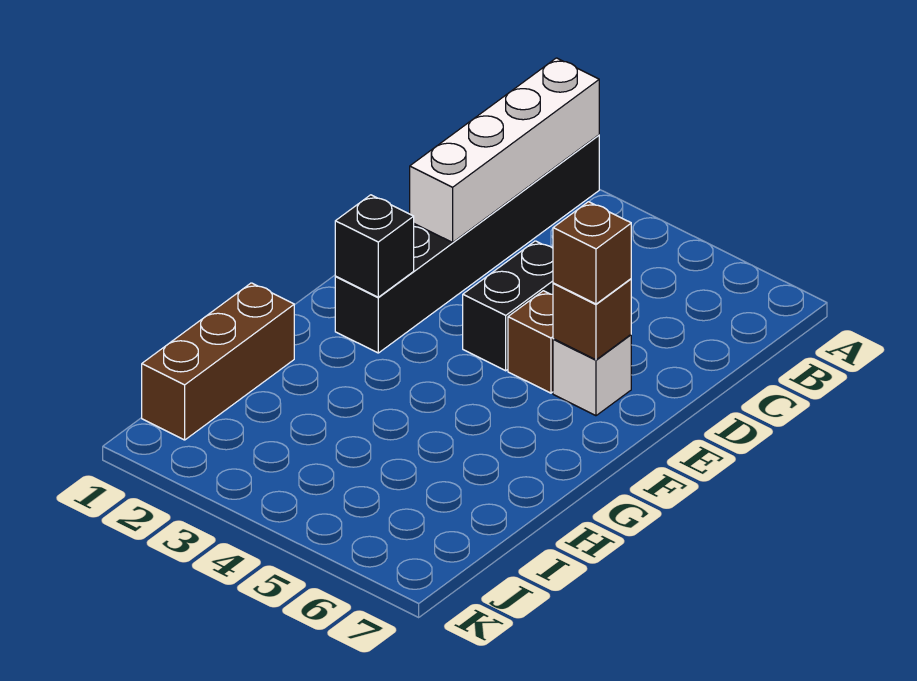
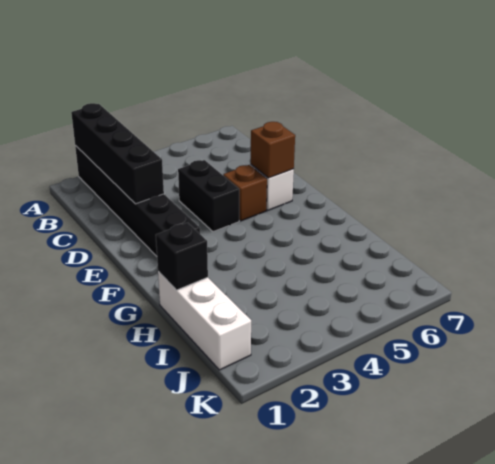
white 1x4 brick [410,58,599,242] -> black 1x4 brick [71,103,164,204]
brown 1x1 brick [553,202,631,304] -> none
black 1x1 brick [335,195,414,297] -> black 1x1 brick moved to [156,223,208,290]
brown 1x3 brick [142,283,294,440] -> white 1x3 brick [158,272,251,370]

